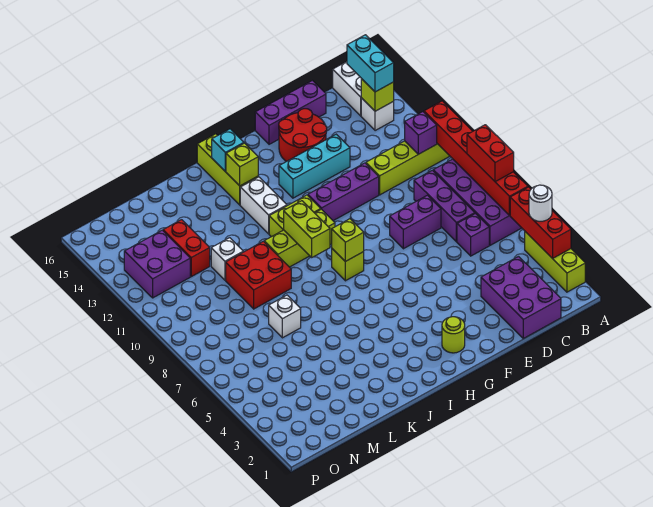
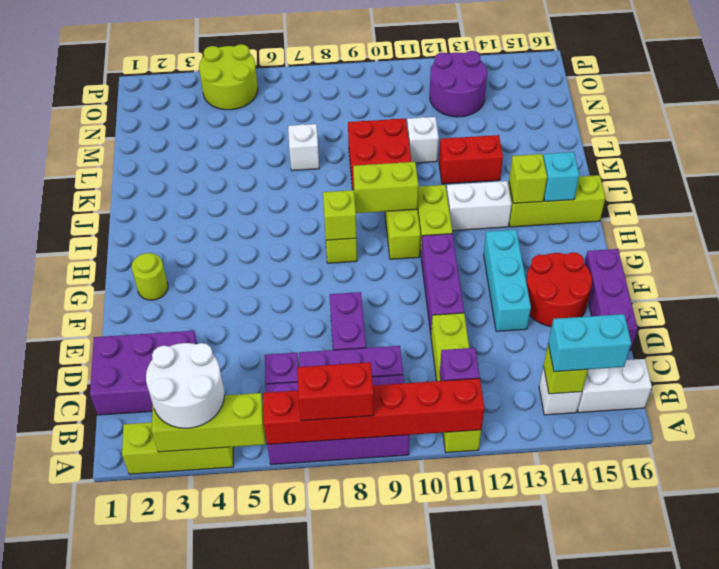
red 1x3 brick [510,187,571,259] -> lime 1x3 brick [152,393,265,452]
white 1x1 round brick [529,185,552,221] -> white 2x2 round brick [146,343,224,428]
red 1x2 brick [163,220,210,277] -> red 1x2 brick moved to [439,135,503,184]
purple 2x2 brick [124,230,190,298] -> purple 2x2 round brick [430,51,487,117]
none -> lime 2x2 round brick [199,44,258,110]

